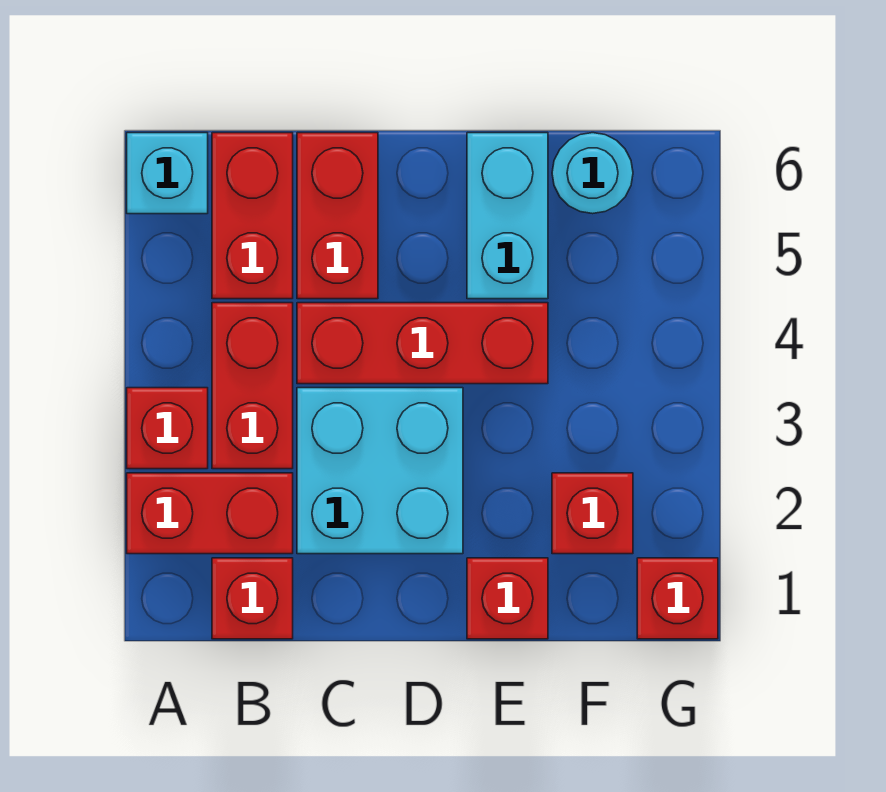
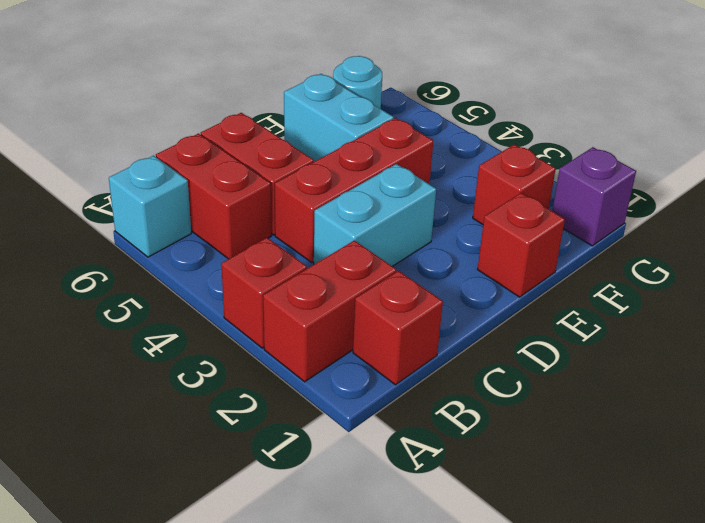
red 1x2 brick [212,303,293,469] -> none
cyan 2x2 brick [297,388,463,554] -> cyan 1x2 brick [314,164,436,266]
red 1x1 brick [637,558,718,639] -> purple 1x1 brick [552,147,636,246]

